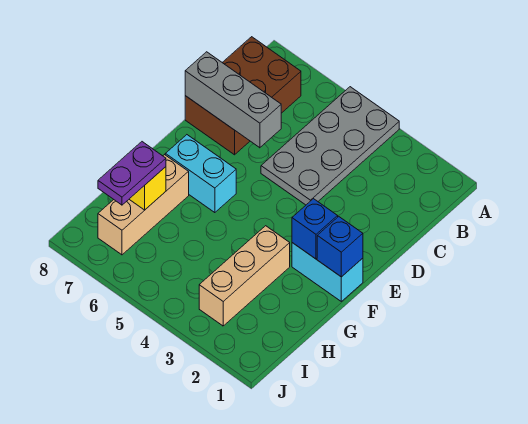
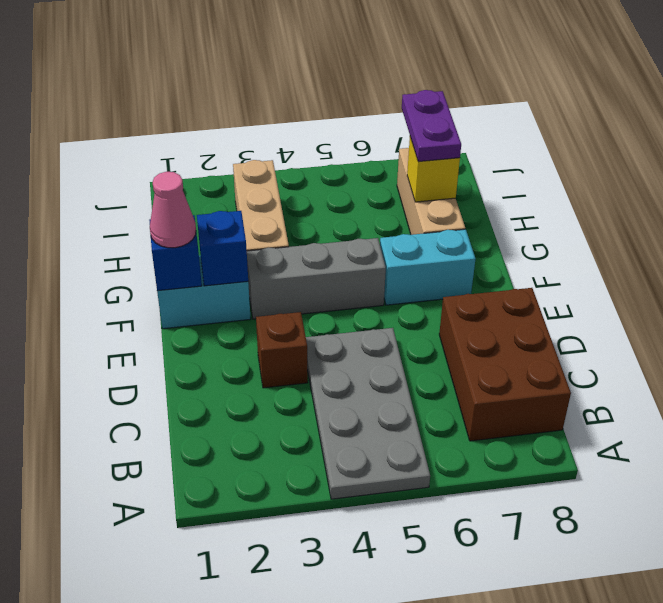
none -> brown 1x1 brick [256,312,308,388]
grey 1x3 brick [185,52,281,148] -> grey 1x3 brick moved to [247,238,386,319]
none -> pink 1x1 cone [150,172,196,248]

